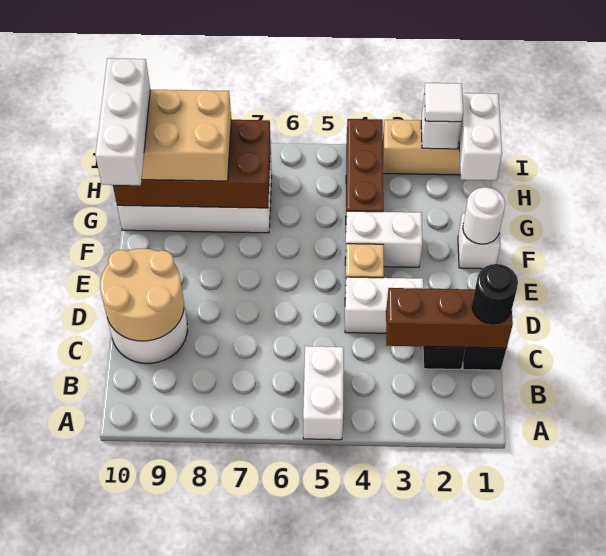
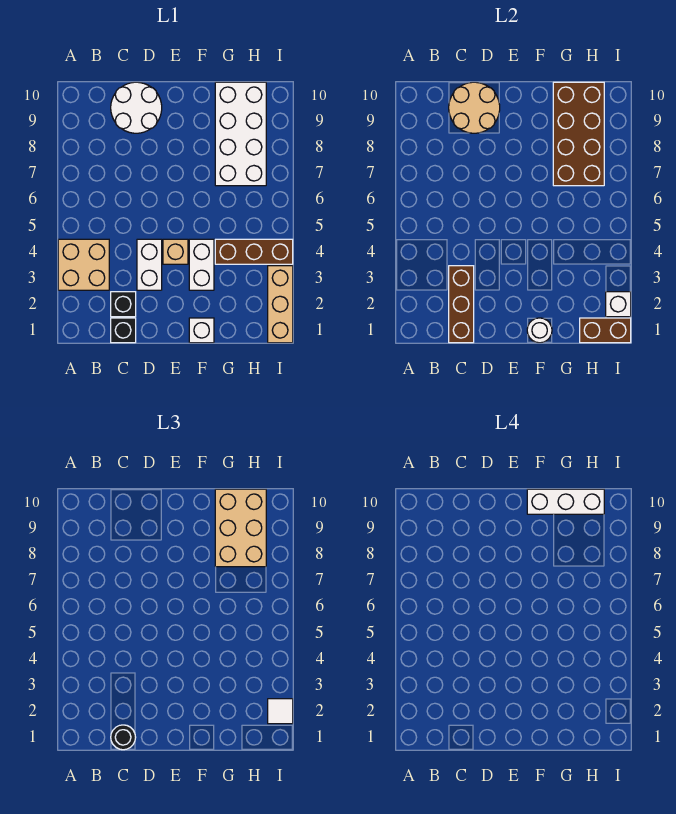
none -> tan 2x2 brick [58,239,109,290]
white 1x2 brick [303,346,344,440] -> none
white 1x2 brick [459,93,502,180] -> brown 1x2 brick [580,318,631,343]

